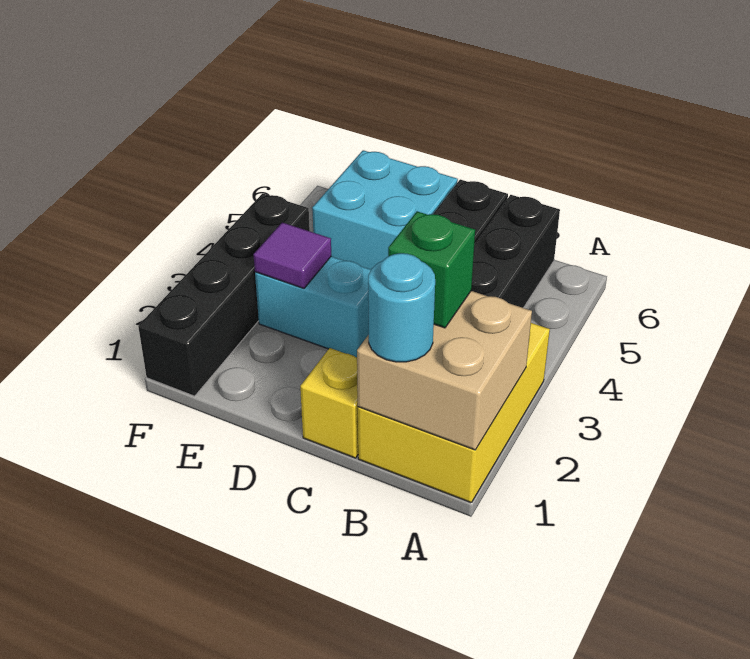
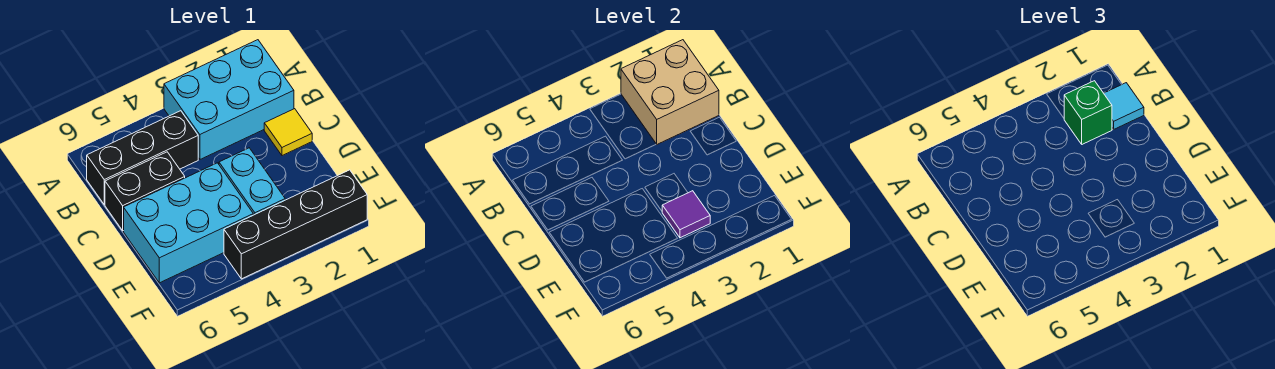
yellow 2x3 brick [358,323,550,502] -> cyan 2x3 brick [164,40,294,159]
cyan 1x1 round brick [368,253,435,362] -> cyan 1x1 tile [1104,83,1144,129]
yellow 1x1 brick [300,348,358,458] -> yellow 1x1 tile [264,109,312,156]
cyan 2x2 brick [312,150,458,269] -> cyan 2x3 brick [124,163,253,283]

